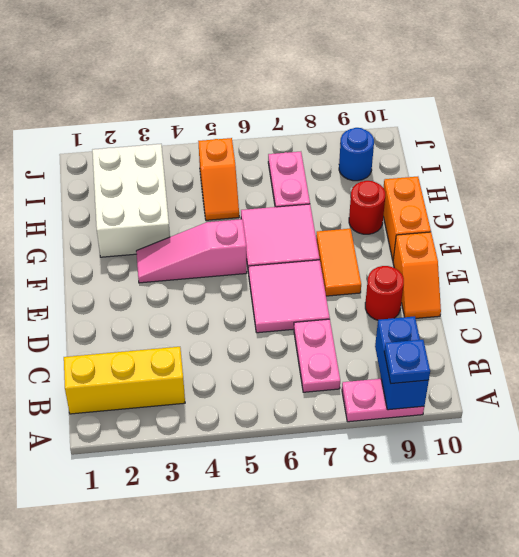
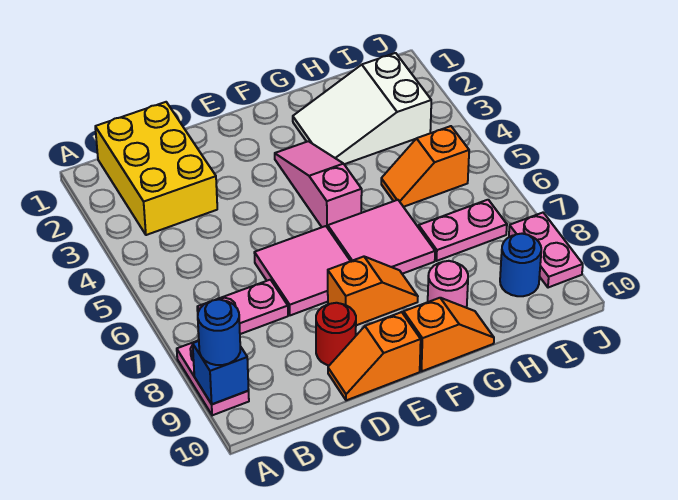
blue 1x2 brick [375,316,429,410] -> blue 1x1 brick [193,341,249,404]
blue 1x1 plate [384,340,430,384] -> blue 1x1 round brick [198,299,240,365]
yellow 1x3 brick [64,347,185,414] -> yellow 2x3 brick [95,102,217,235]
orange 1x2 tile [316,229,361,296] -> orange 1x2 slope [328,257,418,325]
orange 1x2 brick [383,177,431,259] -> orange 1x2 slope [404,298,494,371]
white 2x3 brick [92,144,170,257] -> white 2x3 slope [293,53,431,164]
red 1x1 round brick [349,181,385,234] -> pink 1x1 round brick [428,261,468,308]
none -> pink 1x2 plate [509,213,583,288]

